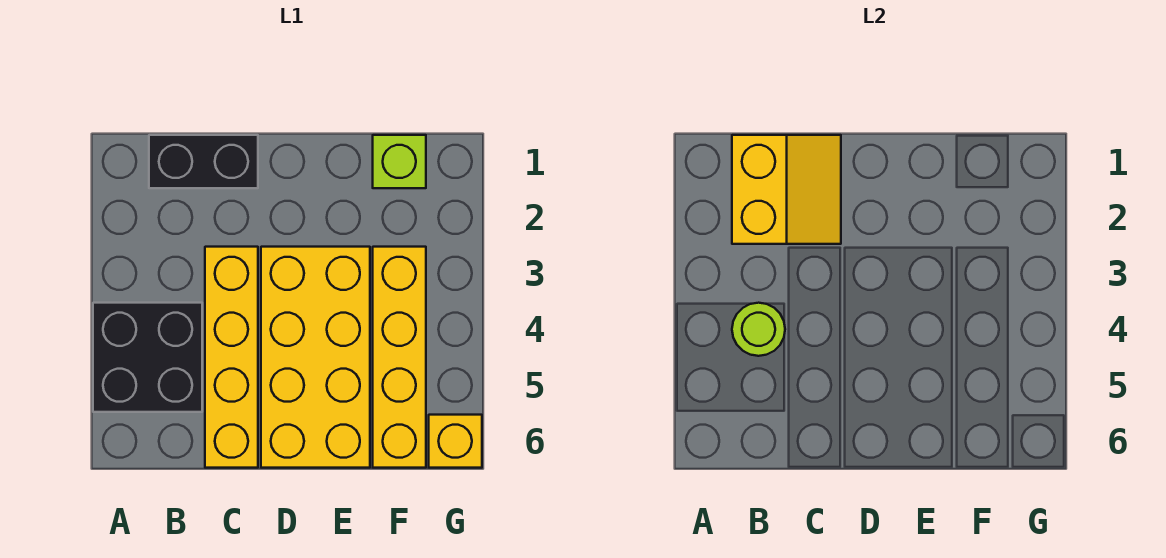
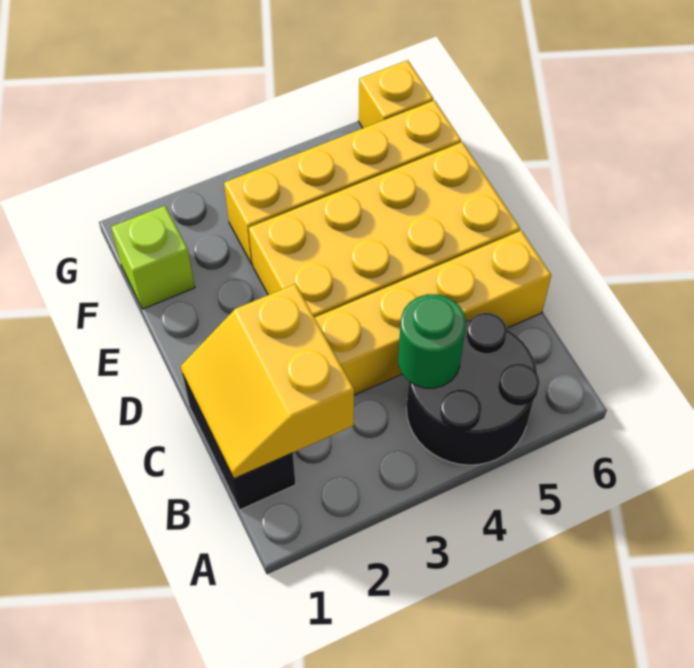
black 2x2 brick [93,303,202,412] -> black 2x2 round brick [406,313,540,465]
yellow 2x2 slope [732,135,841,244] -> yellow 2x2 slope turned to [181,284,354,479]
lime 1x1 round brick [732,303,785,356] -> green 1x1 round brick [398,294,466,388]

